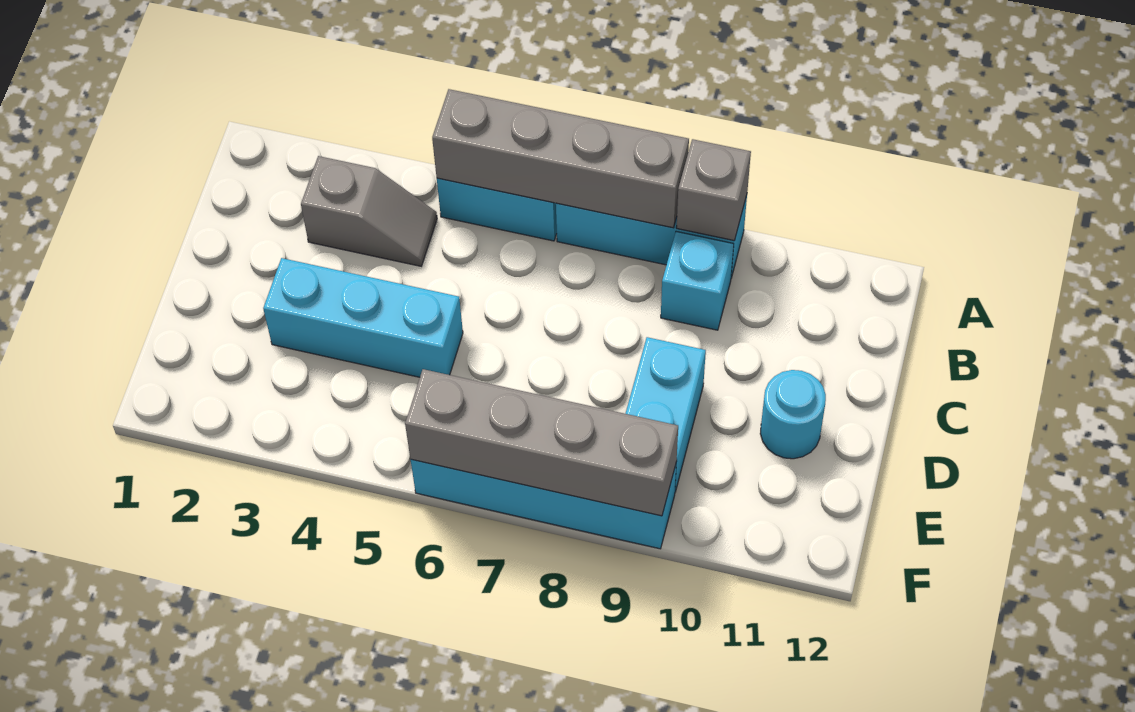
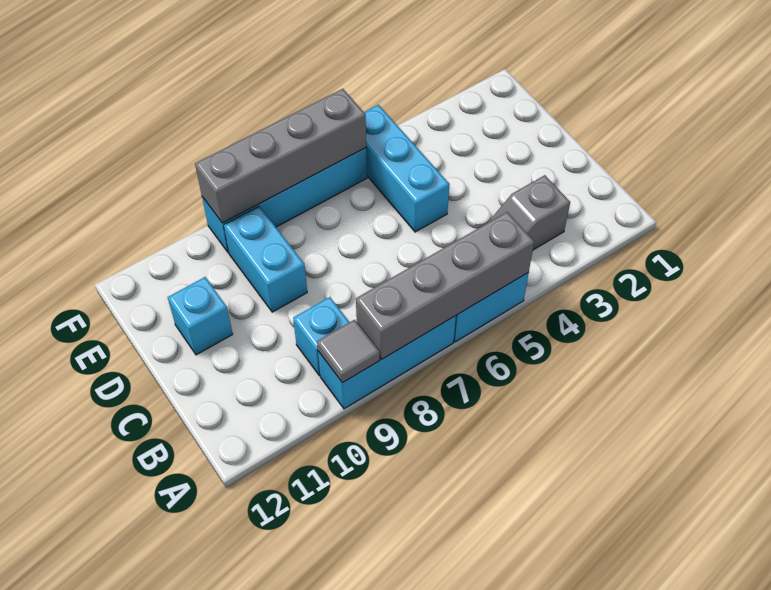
grey 1x1 brick [677,139,751,241] -> grey 1x1 tile [317,320,380,383]
cyan 1x3 brick [263,258,463,377] -> cyan 1x3 brick turned to [364,105,450,232]
cyan 1x1 round brick [760,370,826,459] -> cyan 1x1 brick [168,277,233,355]

